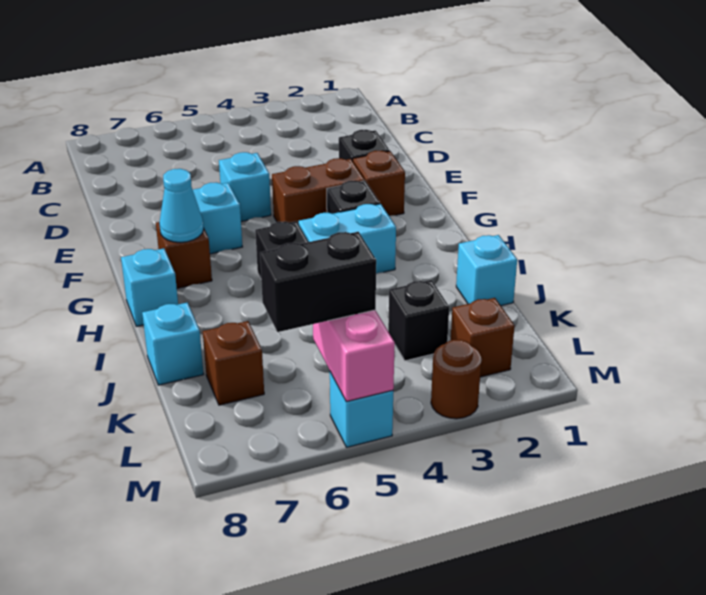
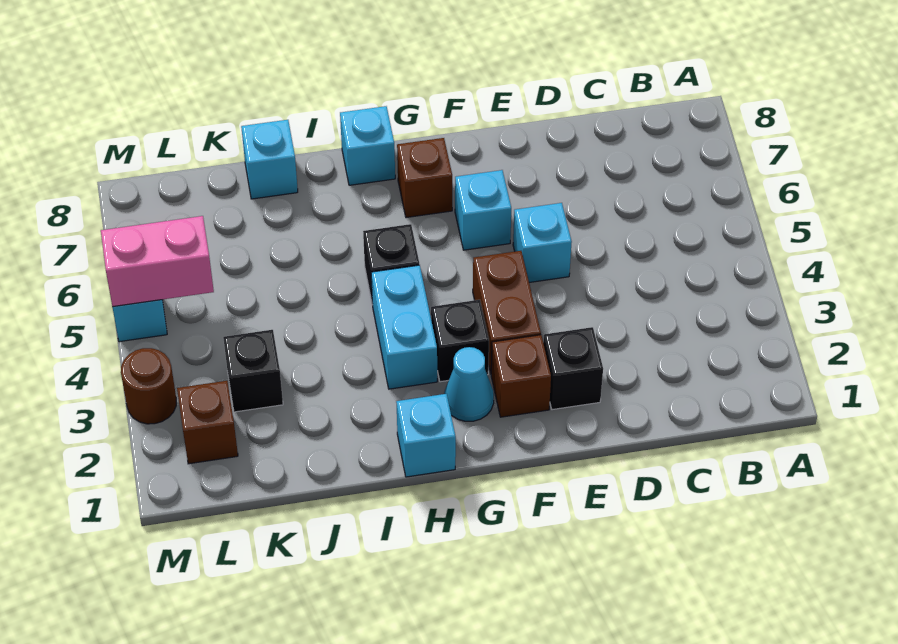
cyan 1x1 cone [159,169,204,242] -> cyan 1x1 cone moved to [444,347,494,421]
cyan 1x1 brick [456,235,517,306] -> cyan 1x1 brick moved to [396,394,456,477]
brown 1x1 brick [203,321,264,405] -> none
black 1x2 brick [260,232,376,332] -> none

